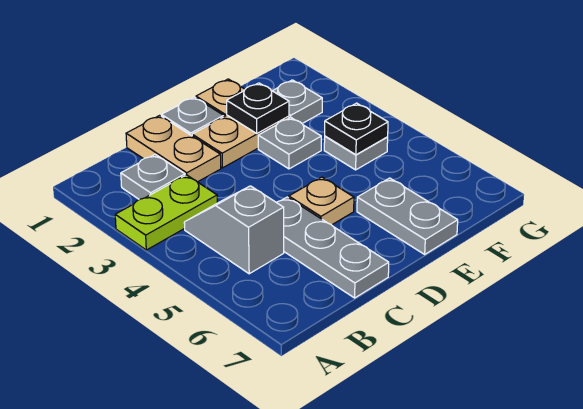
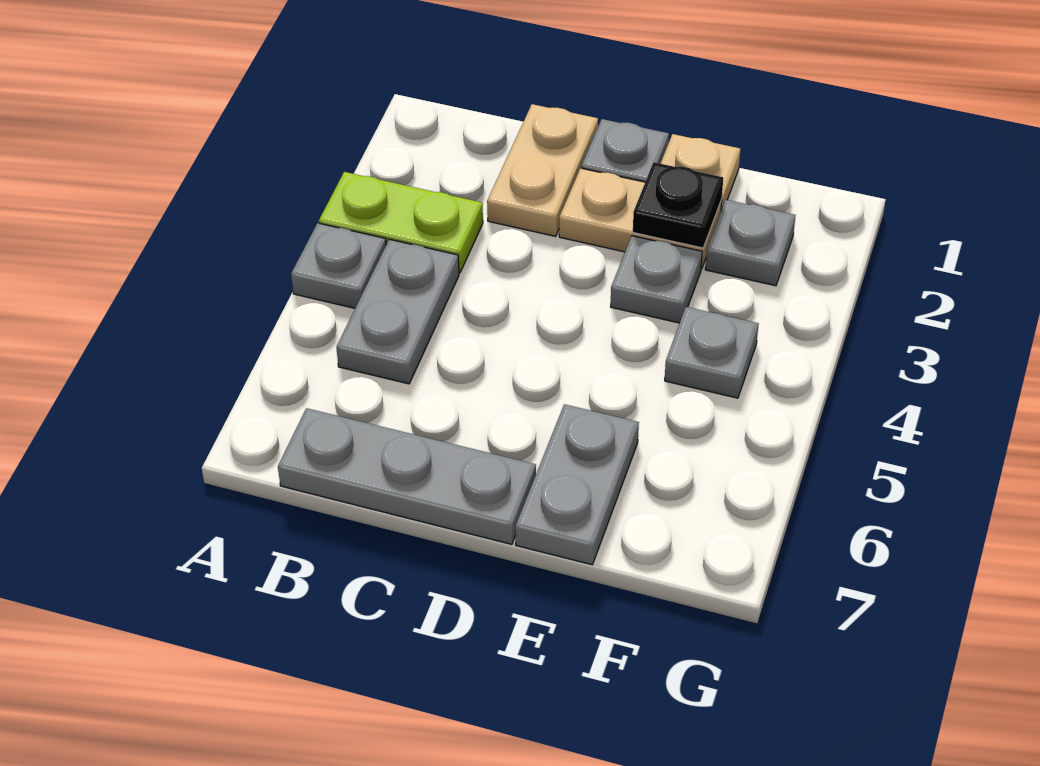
grey 1x1 plate [121,154,185,200] -> grey 1x1 plate moved to [291,223,386,308]
grey 1x2 slope [184,186,284,274] -> grey 1x2 plate [336,239,459,384]
grey 1x3 plate [276,197,389,298] -> grey 1x3 plate turned to [278,408,536,544]
tan 1x1 plate [289,177,354,225] -> none
black 1x1 plate [325,103,388,155] -> none

